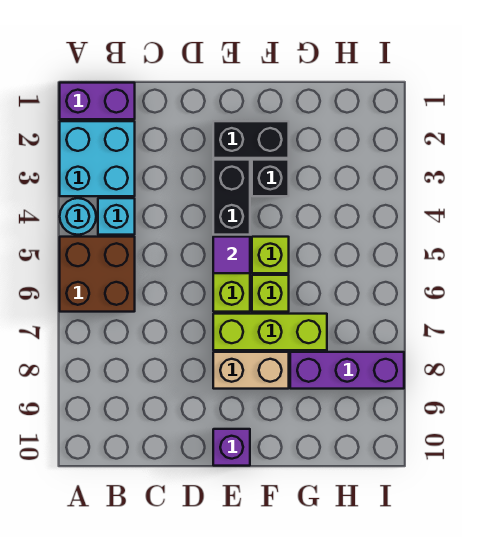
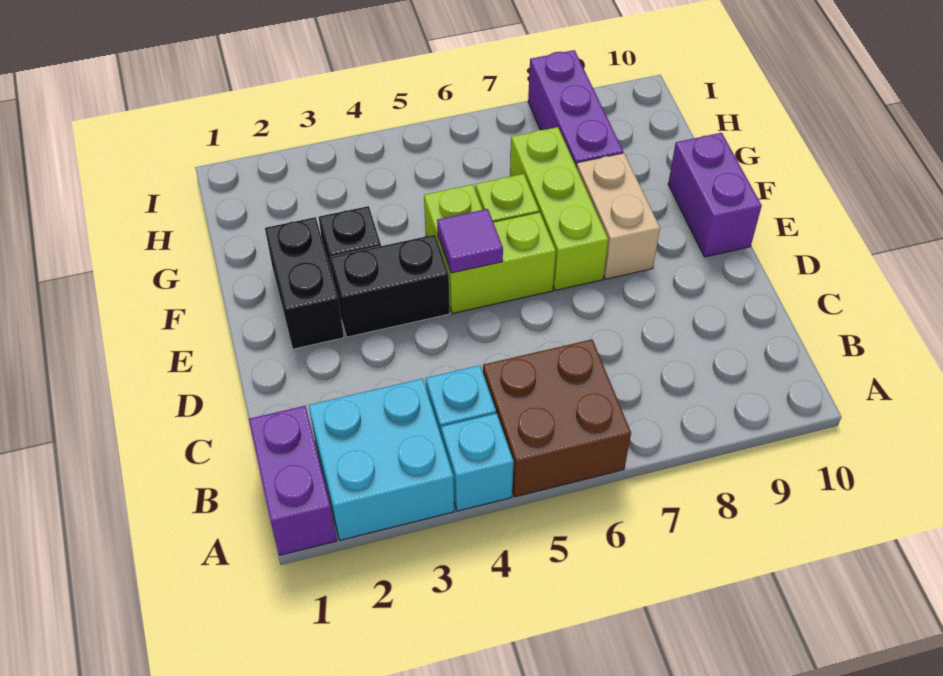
cyan 1x1 round brick [60,198,96,235] -> cyan 1x1 brick [441,413,514,511]
purple 1x1 brick [213,429,250,466] -> purple 1x2 brick [668,133,762,257]

